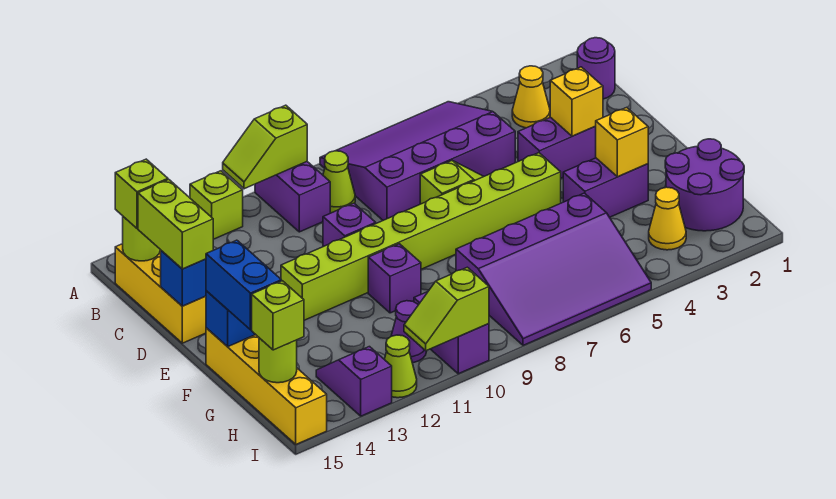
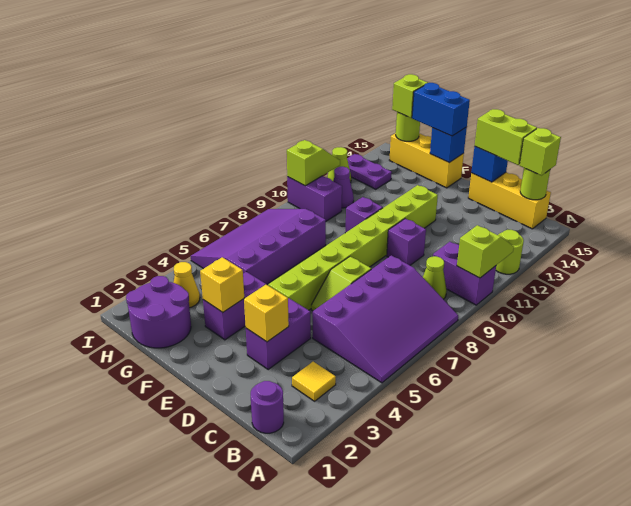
lime 1x1 brick [190,171,243,239] -> lime 1x1 round brick [496,230,524,274]
yellow 1x1 cone [512,66,550,128] -> yellow 1x1 tile [292,362,336,401]
yellow 1x4 brick [206,328,327,444] -> yellow 1x3 brick [390,133,464,188]
purple 1x2 slope [316,347,392,416] -> purple 1x2 plate [347,154,392,189]

